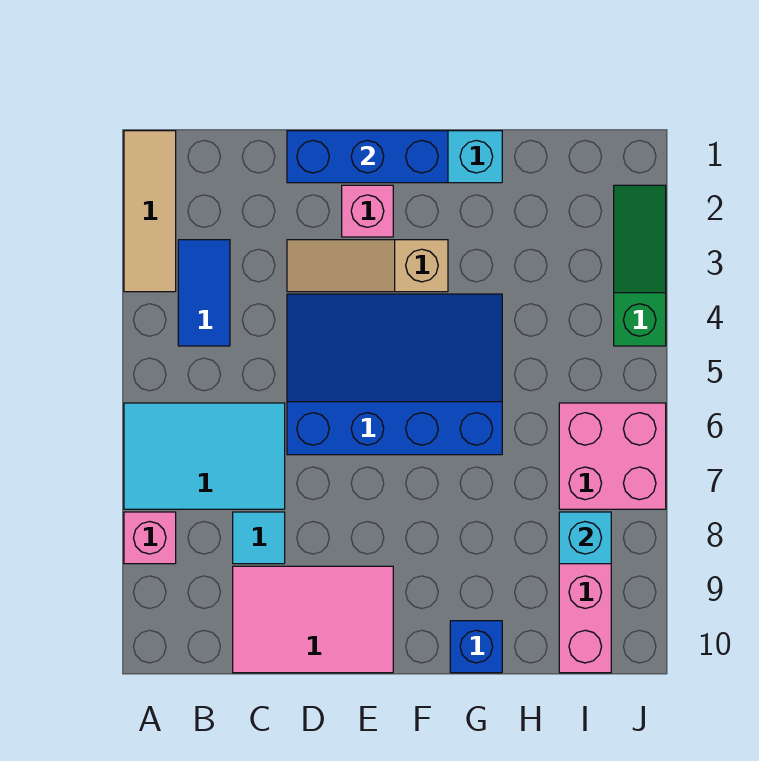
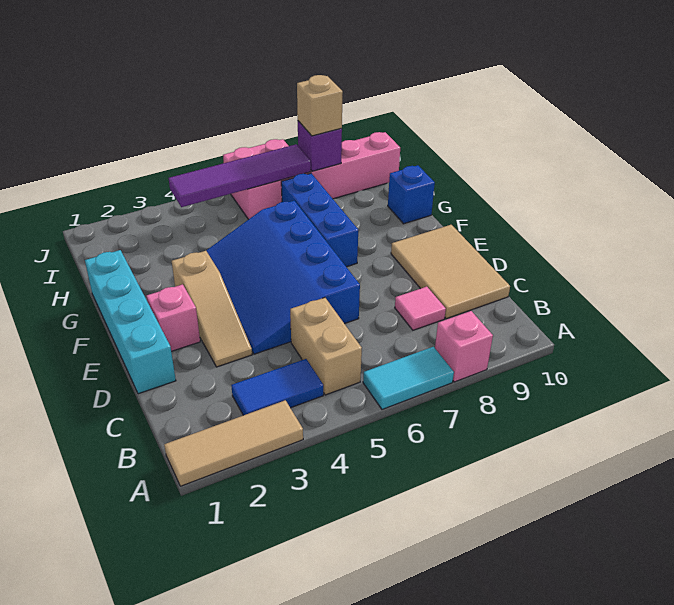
cyan 2x3 tile [124,403,285,509] -> cyan 1x2 tile [363,347,454,409]
none -> tan 1x2 brick [290,298,362,395]
cyan 1x1 tile [233,512,285,564] -> pink 1x1 tile [395,287,446,330]
pink 2x3 tile [233,566,393,673] -> tan 2x3 tile [391,225,510,319]
blue 1x3 brick [287,131,448,183] -> blue 1x3 brick moved to [281,173,358,267]
none -> purple 1x4 tile [169,144,311,207]
cyan 1x1 brick [559,512,611,564] -> purple 1x1 brick [298,121,342,171]
none -> tan 1x1 brick [297,75,343,136]
green 1x3 slope [614,185,666,346] -> none

